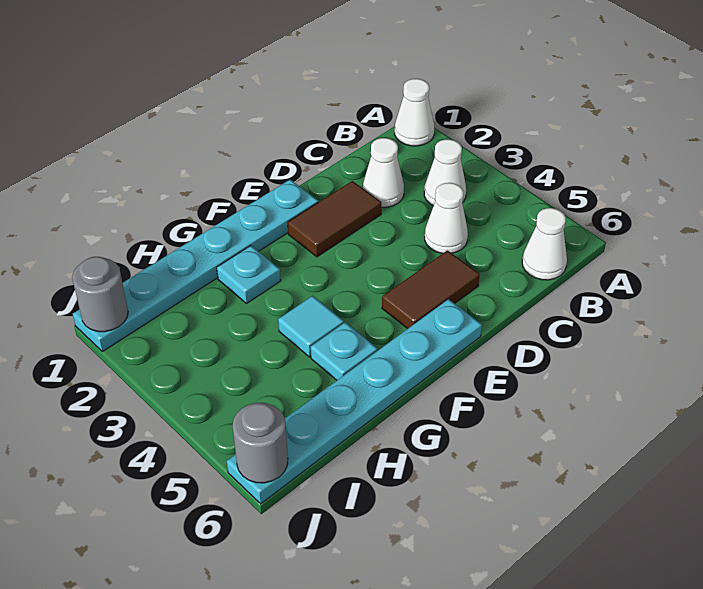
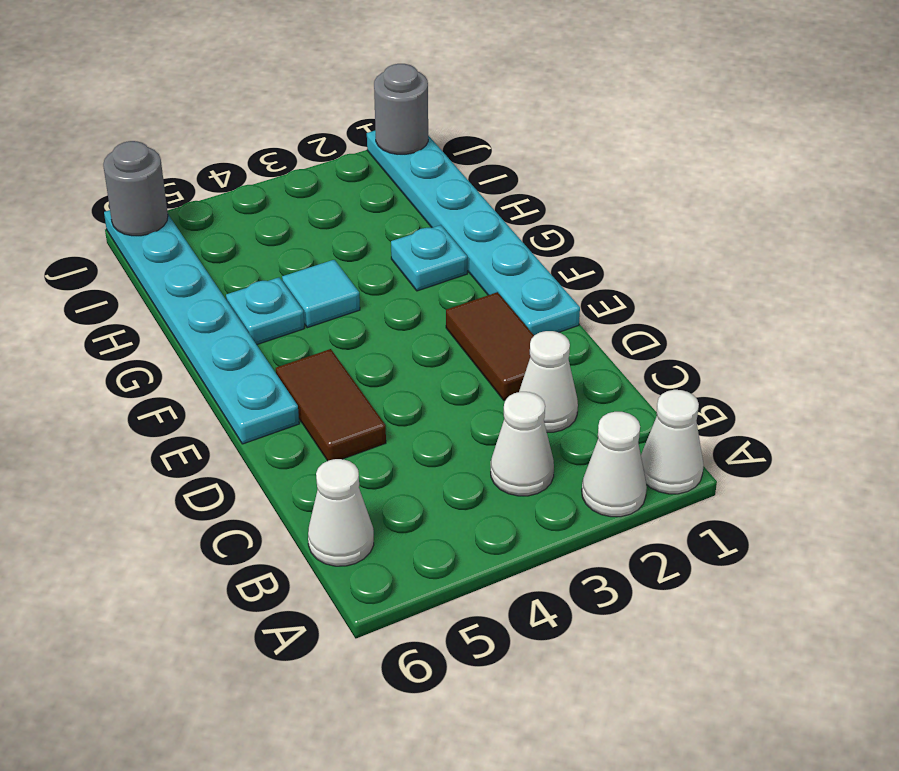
white 1x1 cone [425,183,468,254] -> white 1x1 cone moved to [582,412,647,517]

